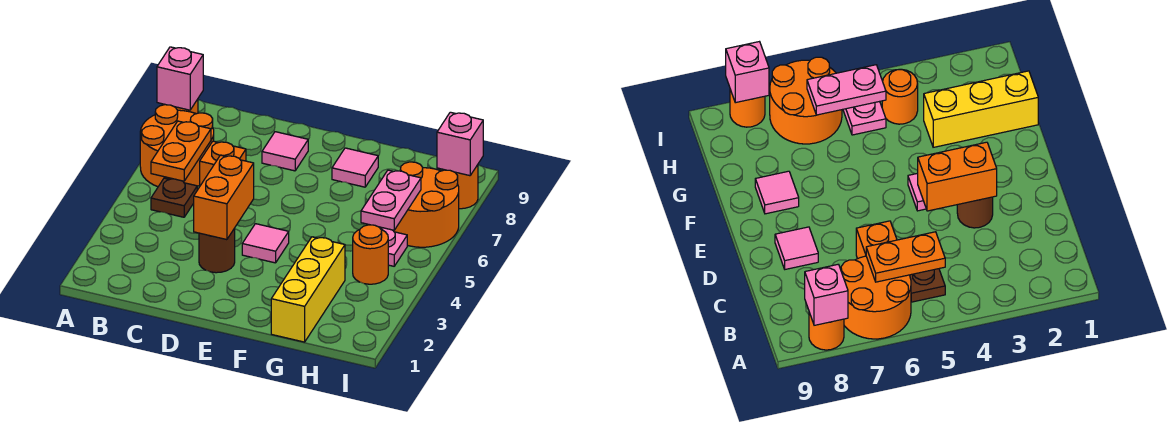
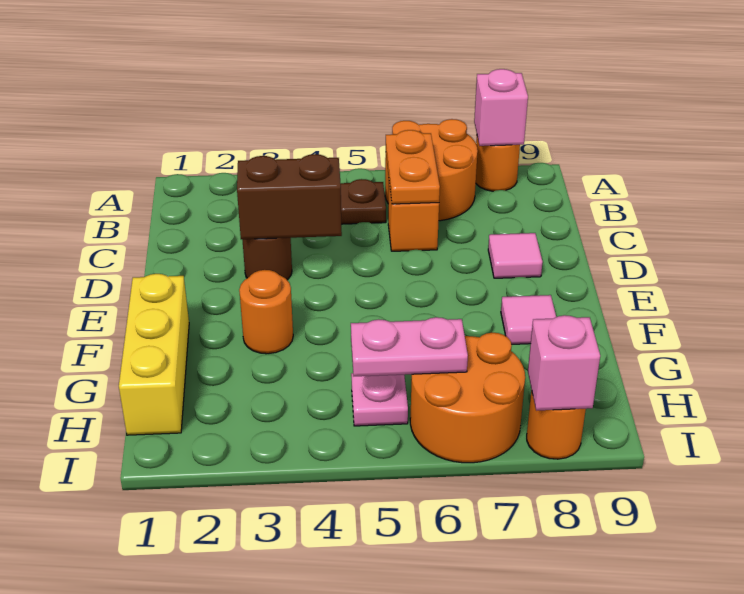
orange 1x2 plate [151,121,211,181] -> orange 1x2 plate turned to [386,130,440,204]
orange 1x2 brick [194,155,254,240] -> brown 1x2 brick [237,154,342,239]
pink 1x1 tile [242,224,289,263] -> none
yellow 1x3 brick [271,237,345,342] -> yellow 1x3 brick turned to [119,274,189,435]
orange 1x1 round brick [353,225,388,284] -> orange 1x1 round brick moved to [239,270,293,354]

